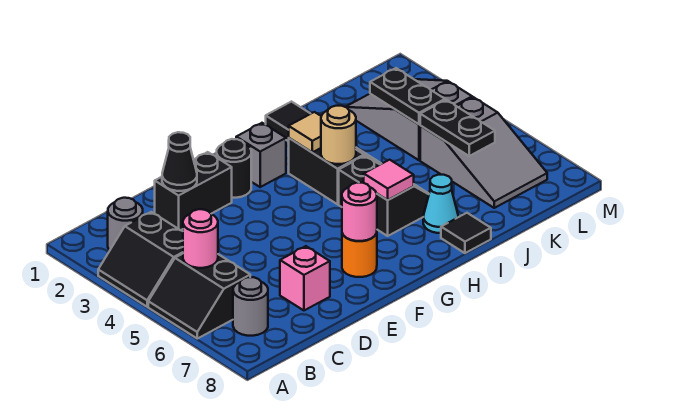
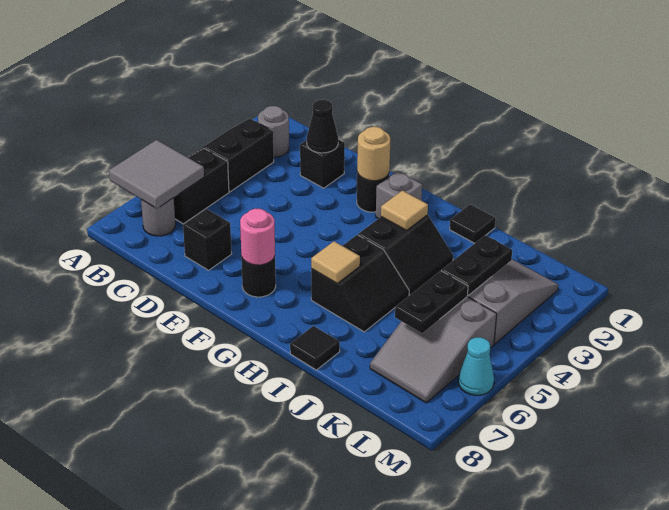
none -> grey 2x2 tile [109,140,204,209]
pink 1x1 round brick [183,209,218,268] -> none
black 1x2 brick [155,152,232,230] -> black 1x1 brick [300,139,345,188]
pink 1x1 brick [280,246,330,310] -> black 1x1 brick [183,209,232,270]
orange 1x1 round brick [342,233,377,277] -> black 1x1 round brick [241,256,276,297]
tan 1x1 round brick [321,106,356,164] -> tan 1x1 round brick moved to [357,127,390,181]
pink 1x1 tile [364,160,414,200] -> tan 1x1 tile [311,241,360,283]
cyan 1x1 cone [423,175,458,233] -> cyan 1x1 cone moved to [458,337,494,395]

